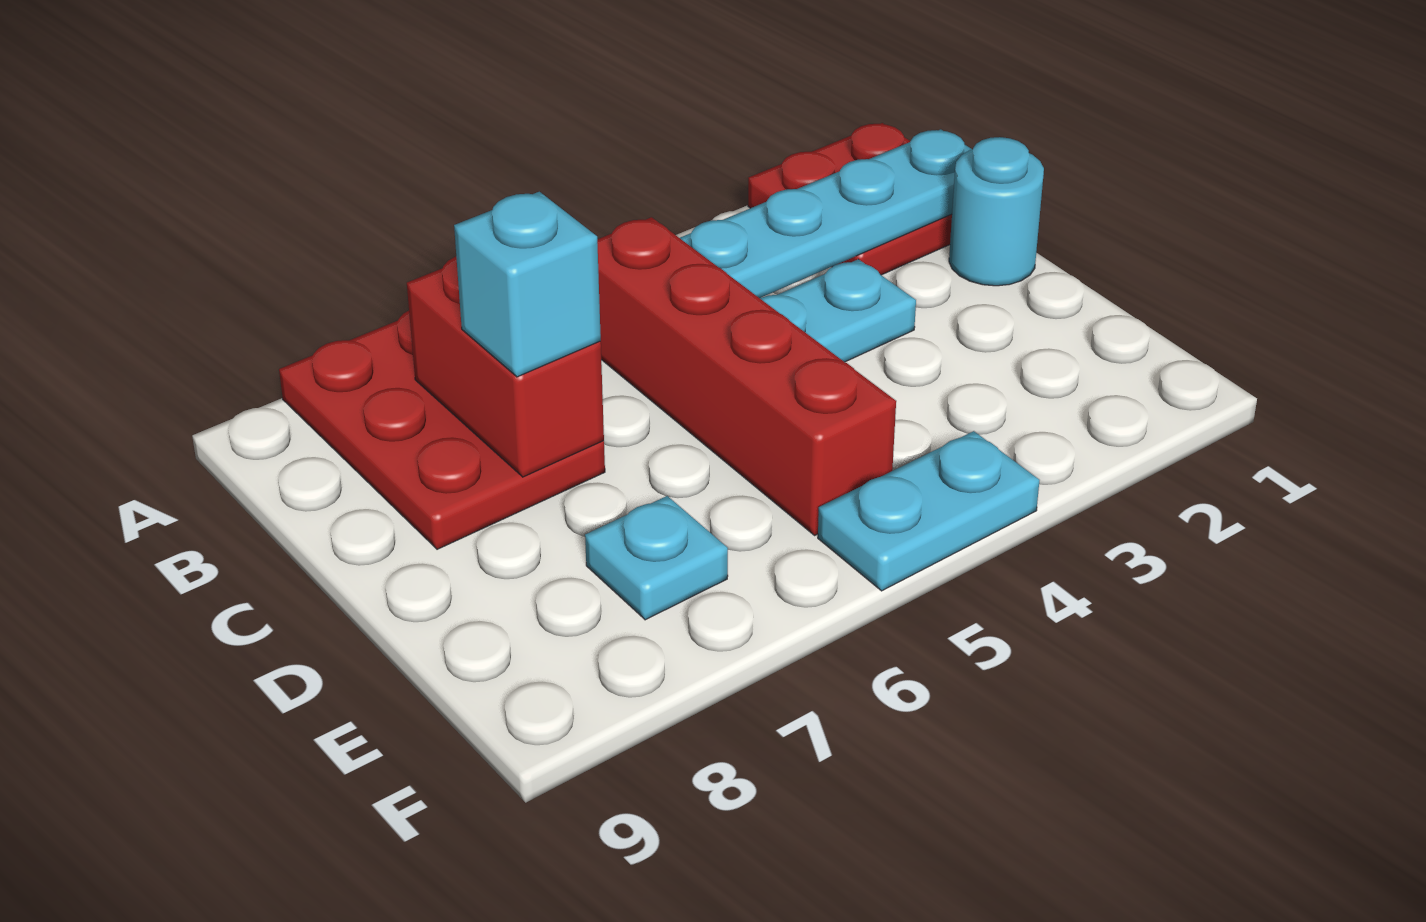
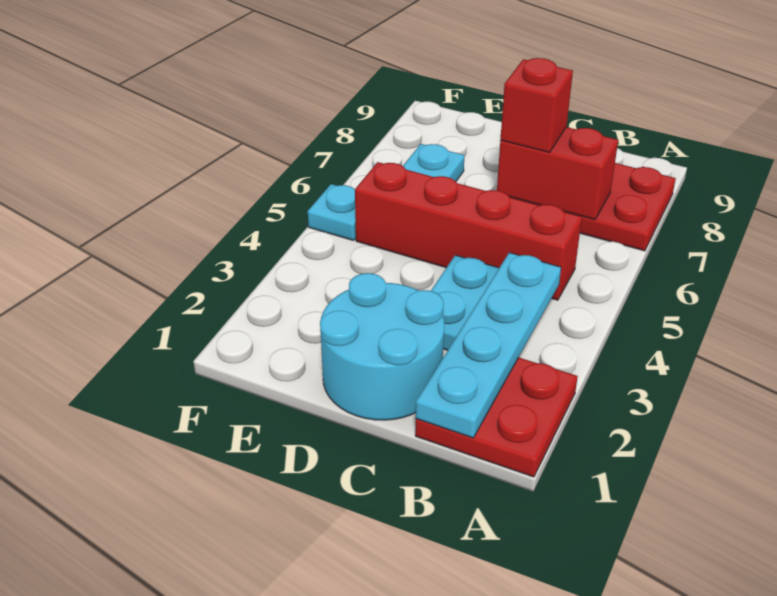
cyan 1x1 round brick [949,137,1044,286] -> cyan 2x2 round brick [320,273,444,420]
cyan 1x1 brick [454,192,601,377] -> red 1x1 brick [500,58,573,152]
cyan 1x2 plate [818,431,1040,591] -> cyan 1x1 plate [308,184,356,240]

